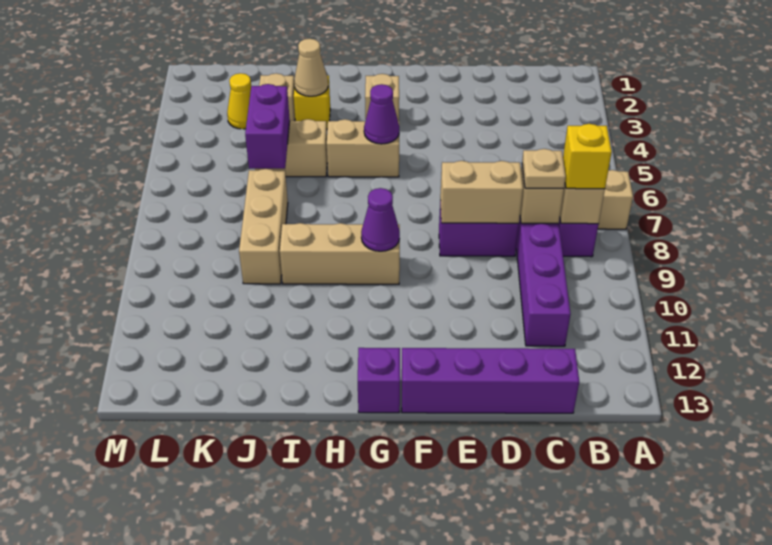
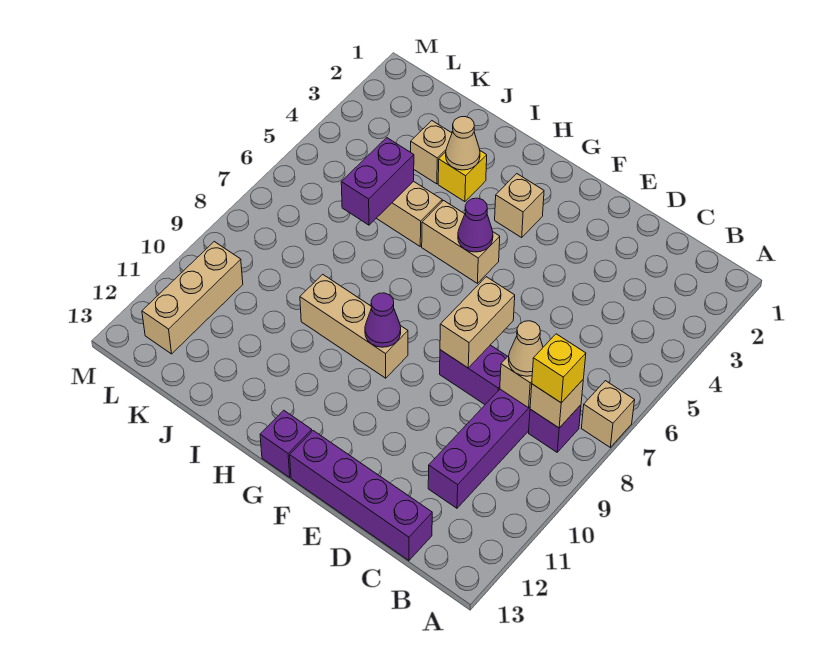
tan 1x1 plate [522,149,566,188] -> tan 1x1 cone [508,321,543,376]
tan 1x2 brick [440,161,523,223] -> tan 1x2 brick turned to [440,277,515,368]
tan 1x3 brick [239,169,288,284] -> tan 1x3 brick moved to [142,242,243,354]
yellow 1x1 cone [227,73,251,129] -> none

